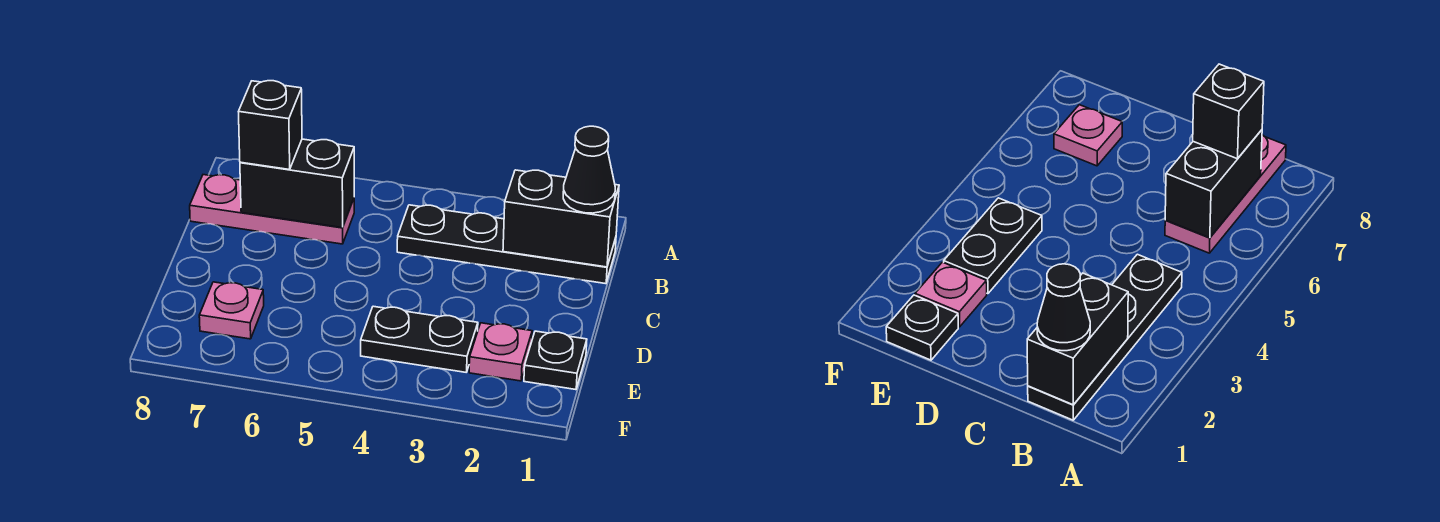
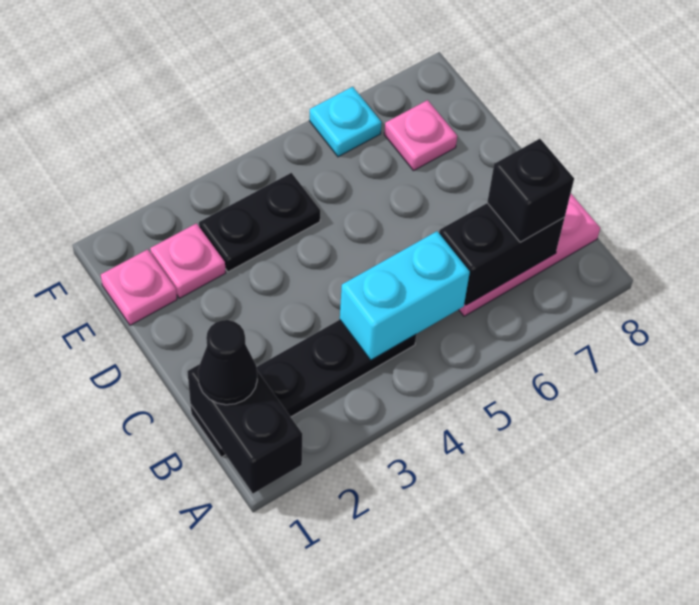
black 1x2 brick [503,170,619,267] -> black 1x2 brick turned to [187,364,302,493]
none -> cyan 1x2 brick [340,231,470,360]
black 1x1 plate [524,331,587,390] -> pink 1x1 plate [101,249,177,325]
none -> cyan 1x1 plate [310,87,382,157]

